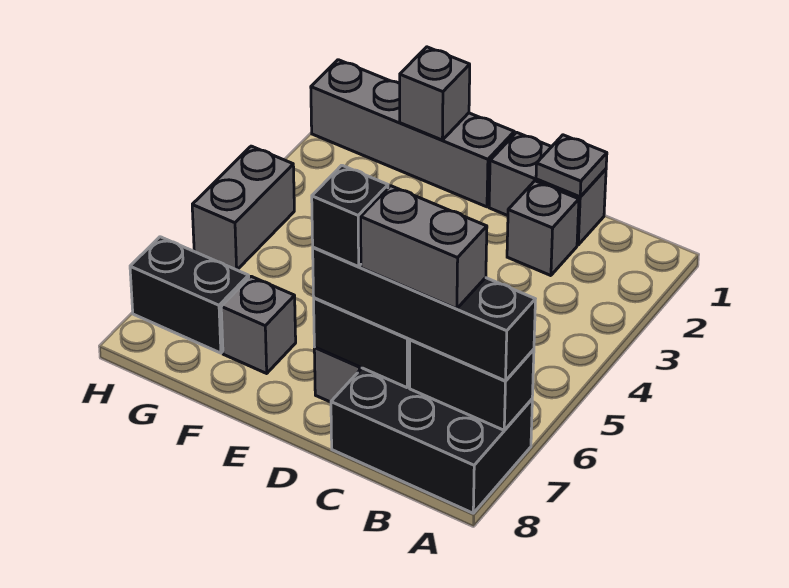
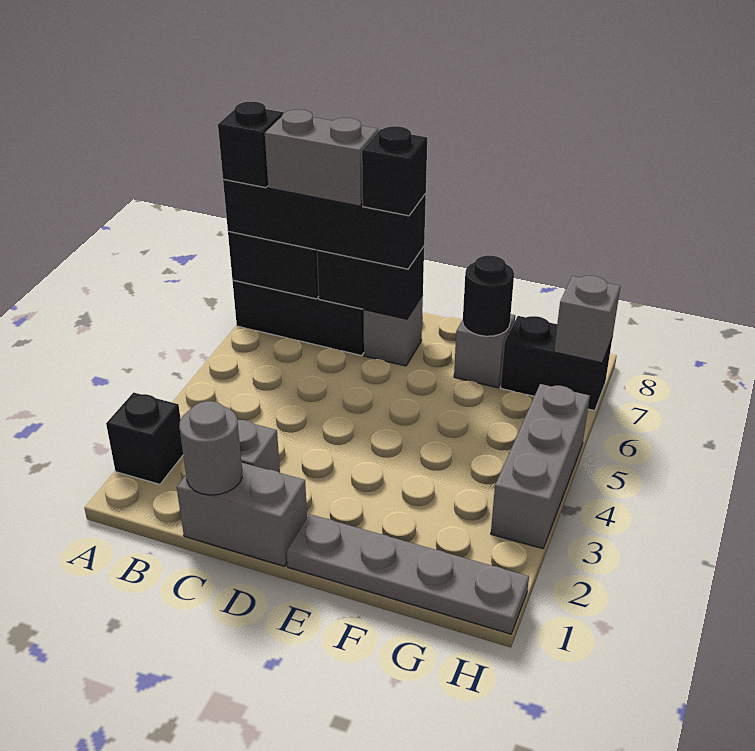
none -> black 1x1 brick [106,392,183,484]
none -> black 1x1 brick [218,102,284,188]
grey 1x1 plate [536,135,607,197] -> grey 1x1 round brick [179,401,242,495]
grey 1x4 brick [311,60,514,207] -> grey 1x4 plate [287,514,529,634]
grey 1x1 brick [400,47,470,140] -> grey 1x1 brick moved to [554,276,620,363]
none -> black 1x1 round brick [463,255,514,336]
grey 1x2 brick [192,146,294,270] -> grey 1x3 brick [491,384,590,549]

